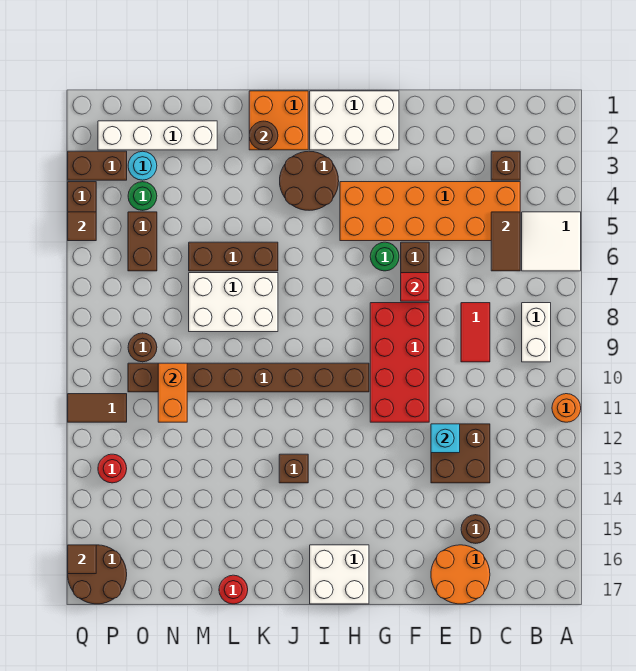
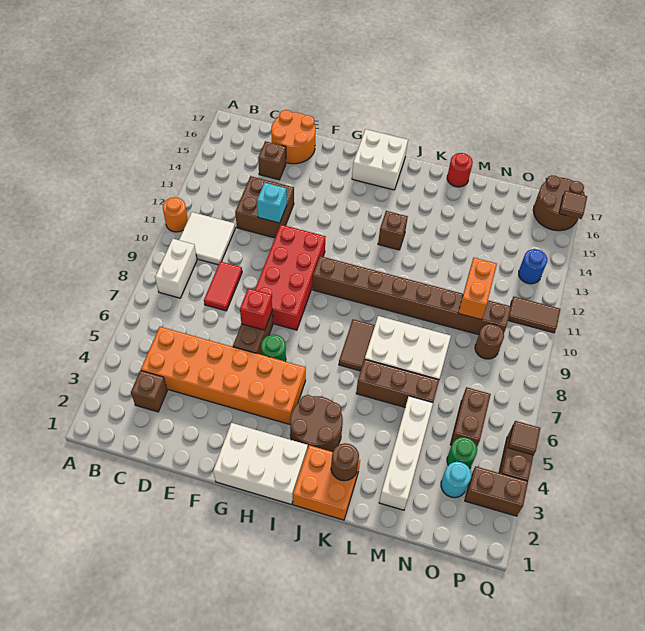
white 2x2 tile [522,212,581,271] -> white 2x2 tile moved to [179,212,235,265]
brown 1x2 tile [491,212,520,271] -> brown 1x2 tile moved to [339,319,375,371]
brown 1x1 round brick [461,515,490,543] -> brown 1x1 brick [258,141,286,180]
white 1x4 brick [98,121,217,150] -> white 1x4 brick turned to [379,396,433,510]
red 1x1 round brick [98,454,127,483] -> blue 1x1 round brick [519,249,547,284]

